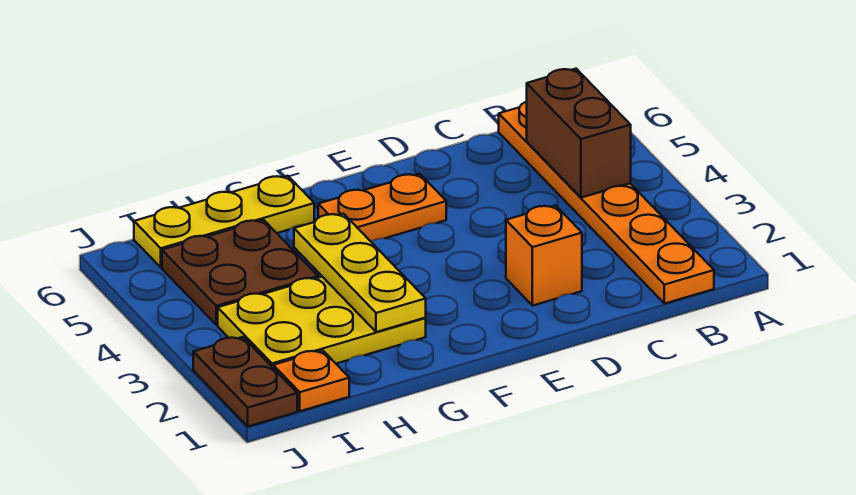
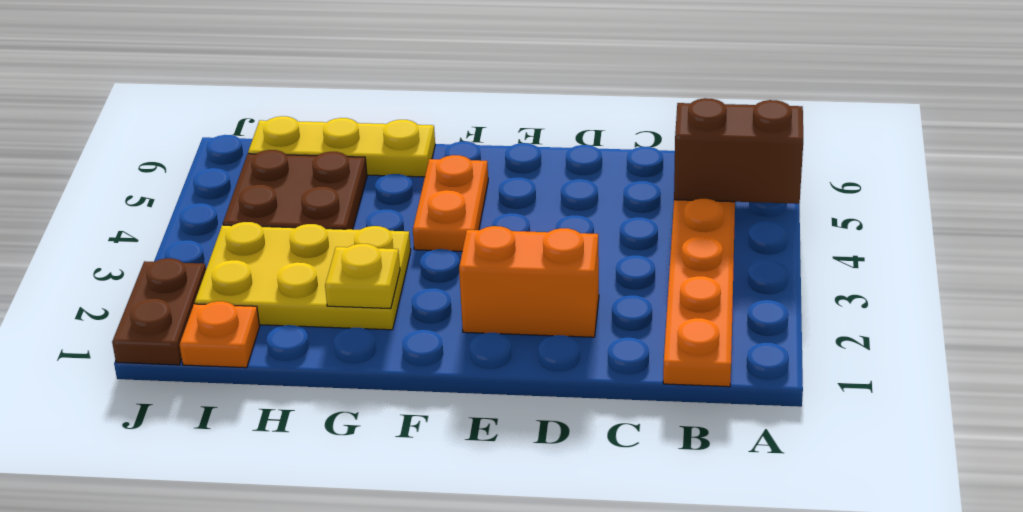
brown 1x2 brick [527,69,631,198] -> brown 1x2 brick turned to [674,98,803,204]
orange 1x1 brick [506,205,582,306] -> orange 1x2 brick [459,226,599,337]
orange 1x2 plate [318,174,446,241] -> orange 1x2 plate turned to [413,155,488,251]
yellow 1x3 plate [294,214,426,332] -> yellow 1x1 plate [325,244,400,309]

